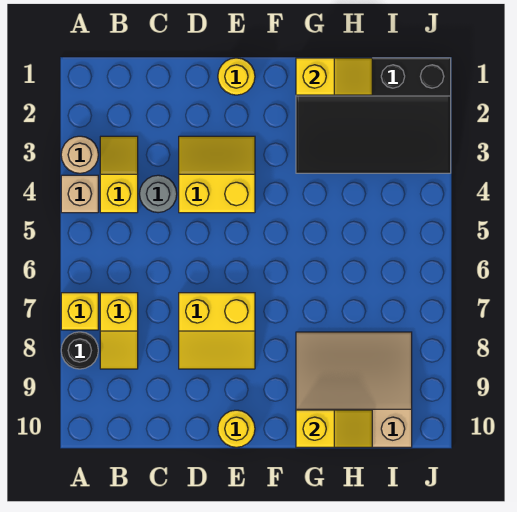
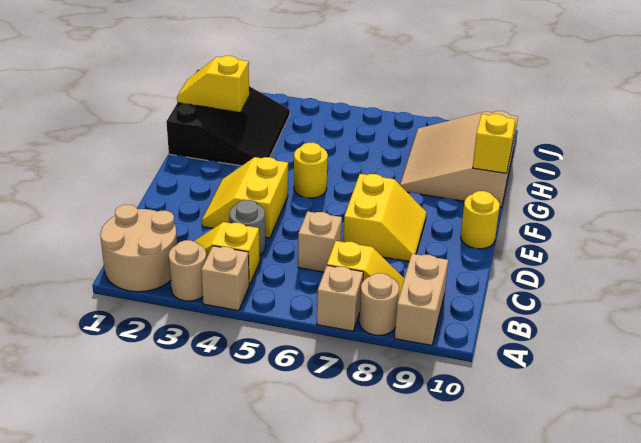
none -> tan 2x2 round brick [100,205,177,292]
yellow 1x1 brick [61,293,98,330] -> tan 1x1 brick [317,265,363,331]
black 1x1 round brick [61,332,98,369] -> tan 1x1 round brick [359,273,399,335]
none -> tan 1x2 brick [395,254,448,345]
none -> tan 1x1 brick [298,211,342,272]
yellow 1x1 round brick [218,58,255,95] -> yellow 1x1 round brick moved to [294,143,328,198]
black 3x4 slope [296,58,451,173] -> black 3x3 slope [166,70,290,166]
yellow 1x2 slope [296,58,372,95] -> yellow 1x2 slope turned to [177,56,249,112]

